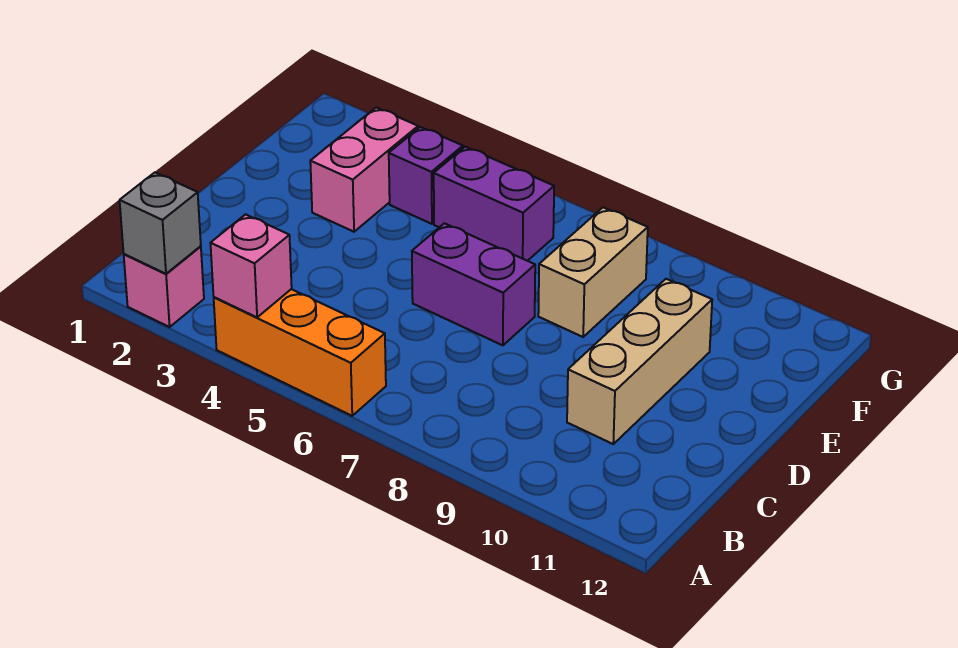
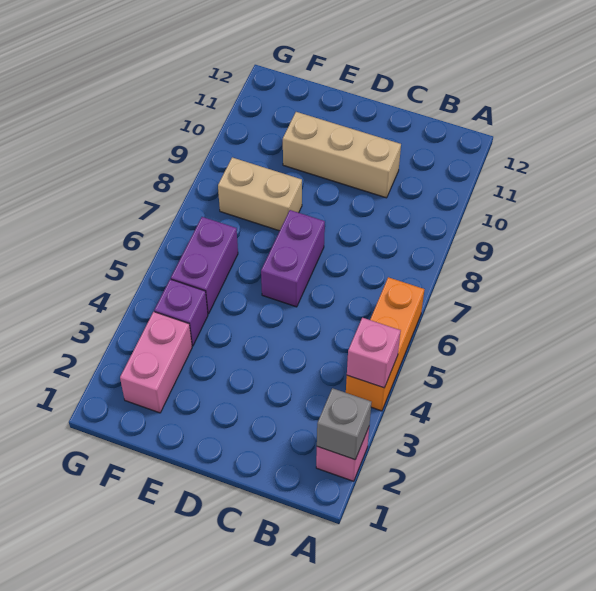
pink 1x2 brick [310,108,418,232] -> pink 1x2 brick turned to [120,312,192,413]

